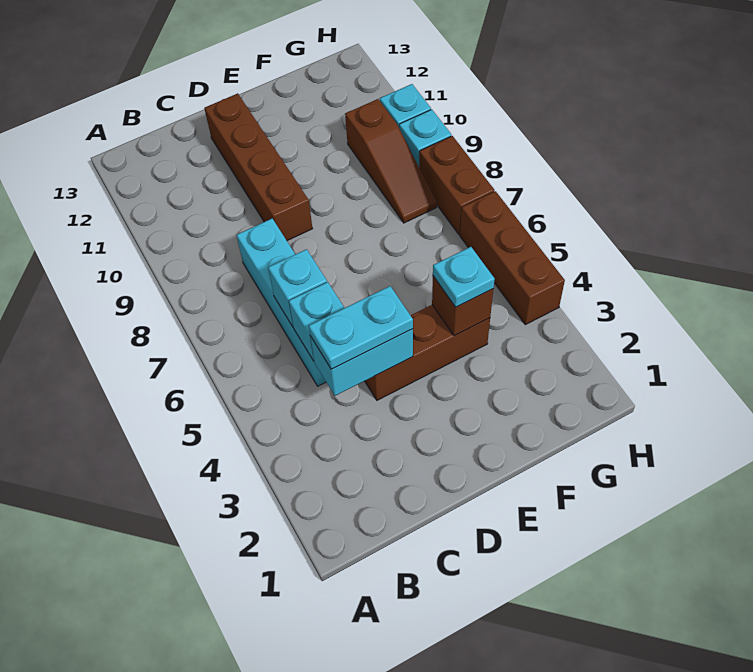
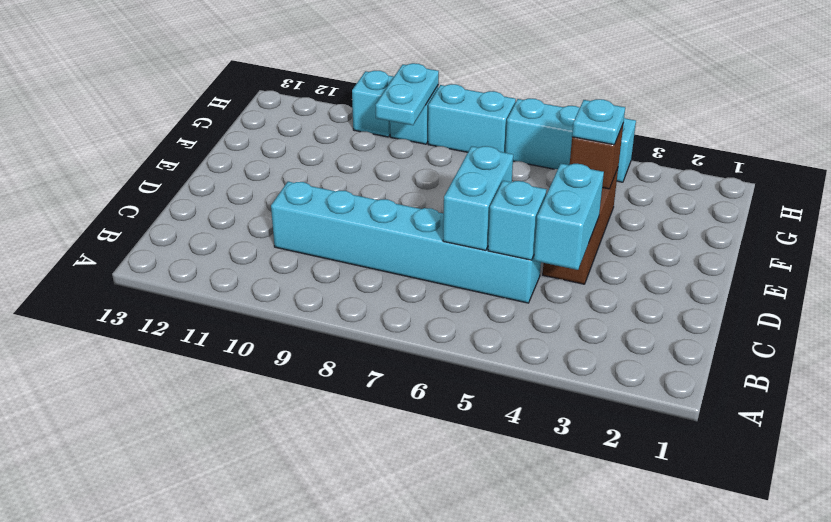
cyan 1x2 plate [309,286,413,369] -> cyan 1x2 plate moved to [376,63,439,125]
cyan 1x4 brick [237,219,326,386] -> cyan 1x6 brick [271,181,541,303]
cyan 1x1 brick [268,249,327,327] -> cyan 1x2 brick [443,146,513,250]
brown 1x4 brick [204,93,313,241] -> none
brown 1x3 slope [345,99,437,223] -> none
brown 1x3 brick [460,191,565,325] -> cyan 1x3 brick [505,98,636,182]
brown 1x2 brick [419,136,494,235] -> cyan 1x2 brick [428,84,516,153]

